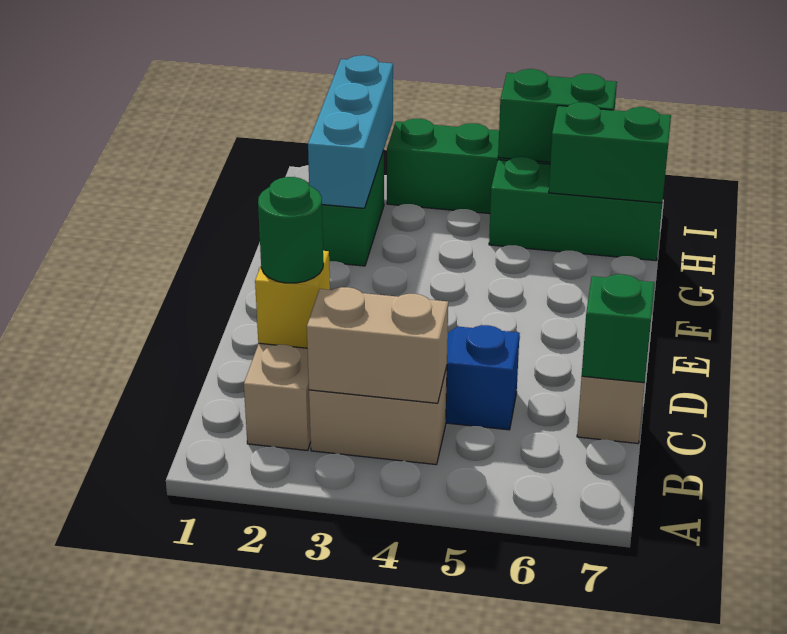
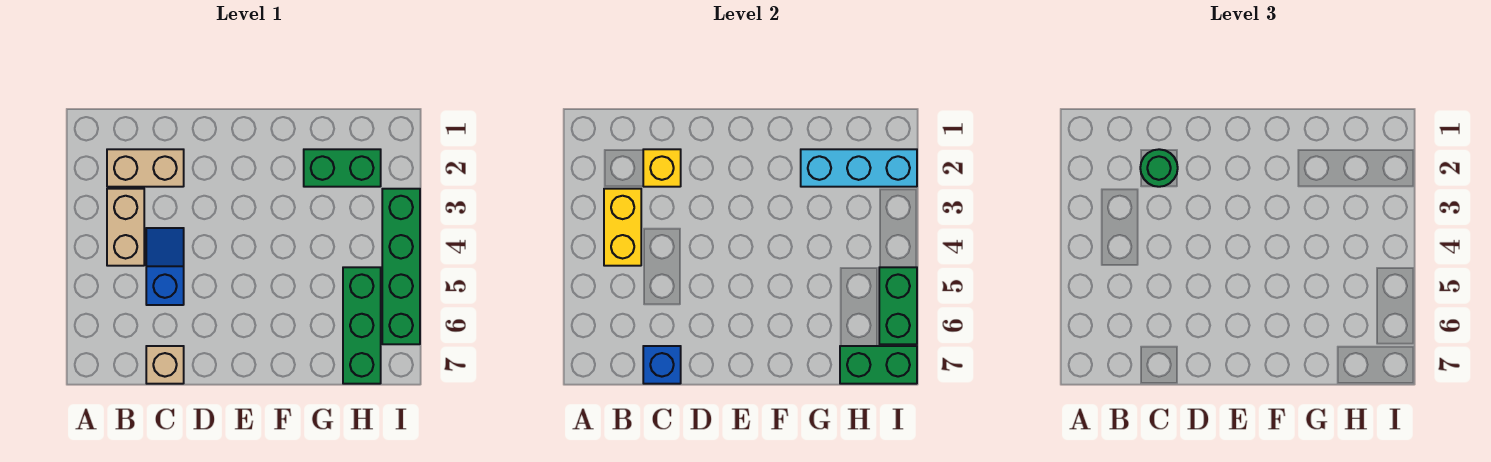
tan 1x2 brick [307,287,448,403] -> yellow 1x2 brick [604,189,641,266]
green 1x1 brick [582,274,655,383] -> blue 1x1 brick [643,346,681,384]
green 1x2 brick [549,102,671,203] -> green 1x2 brick turned to [840,346,917,384]

